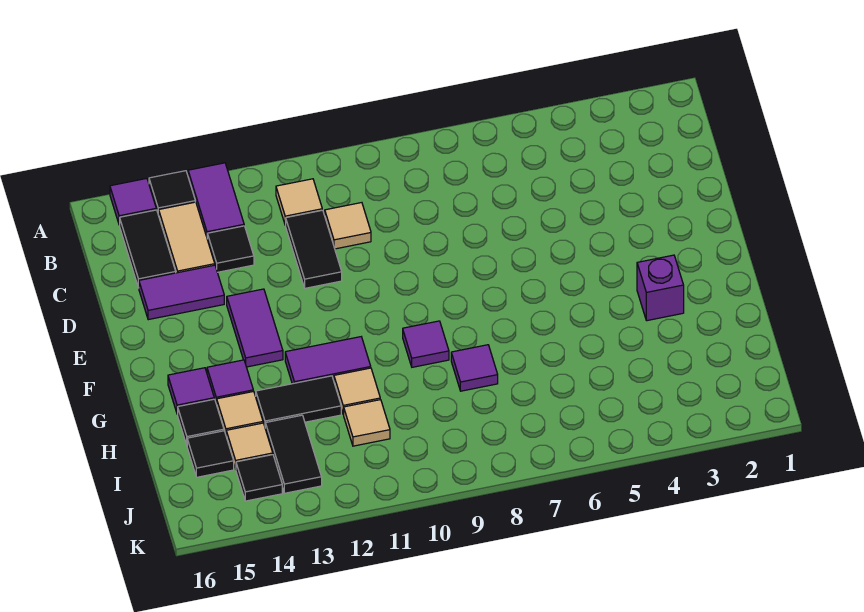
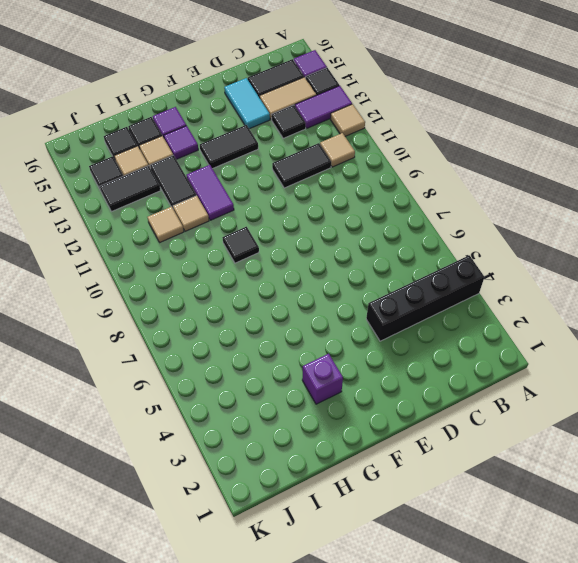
none -> black 1x4 brick [366,255,484,341]
tan 1x1 tile [325,203,371,249] -> tan 1x1 tile moved to [330,104,365,136]
purple 1x2 tile [139,265,224,320] -> cyan 1x2 tile [224,78,270,129]
purple 1x2 tile [227,289,283,367] -> black 1x2 tile [200,125,258,169]
purple 1x1 tile [403,321,449,367] -> black 1x1 tile [223,227,259,263]
purple 1x1 tile [451,345,498,391] -> none

